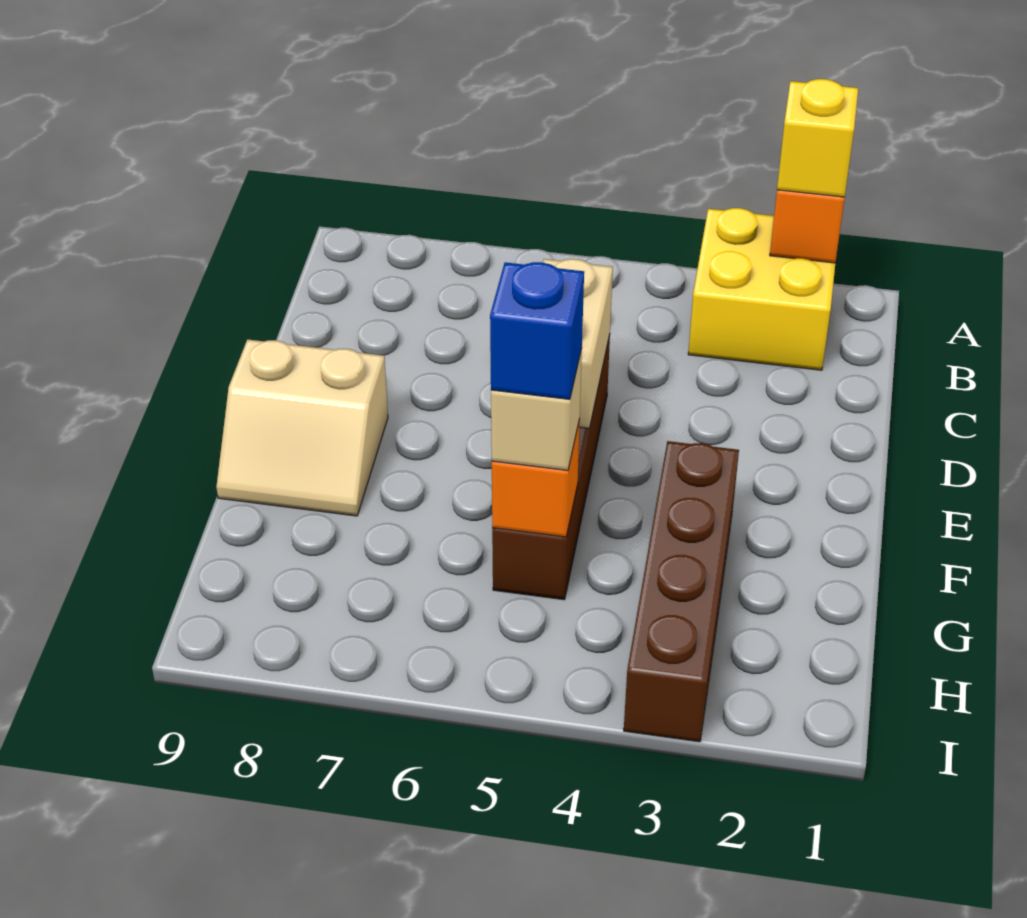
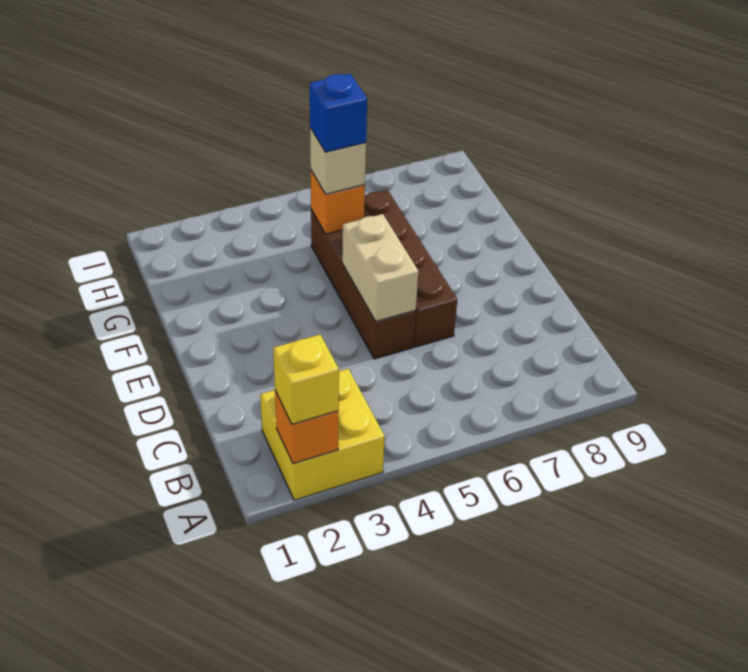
tan 2x2 slope [216,339,388,516] -> none
brown 1x4 brick [624,441,739,742] -> brown 1x4 brick moved to [364,190,457,347]

